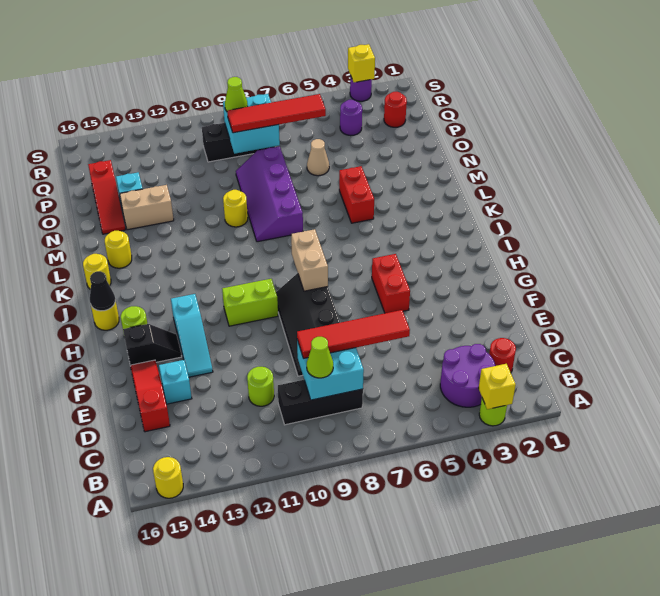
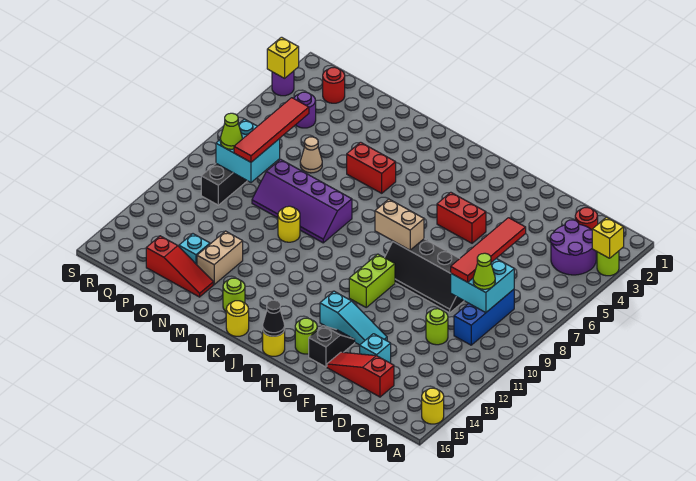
black 1x3 brick [278,380,363,425] -> blue 1x3 brick [454,289,514,345]
yellow 1x1 round brick [105,231,132,268] -> lime 1x1 round brick [223,278,245,311]

